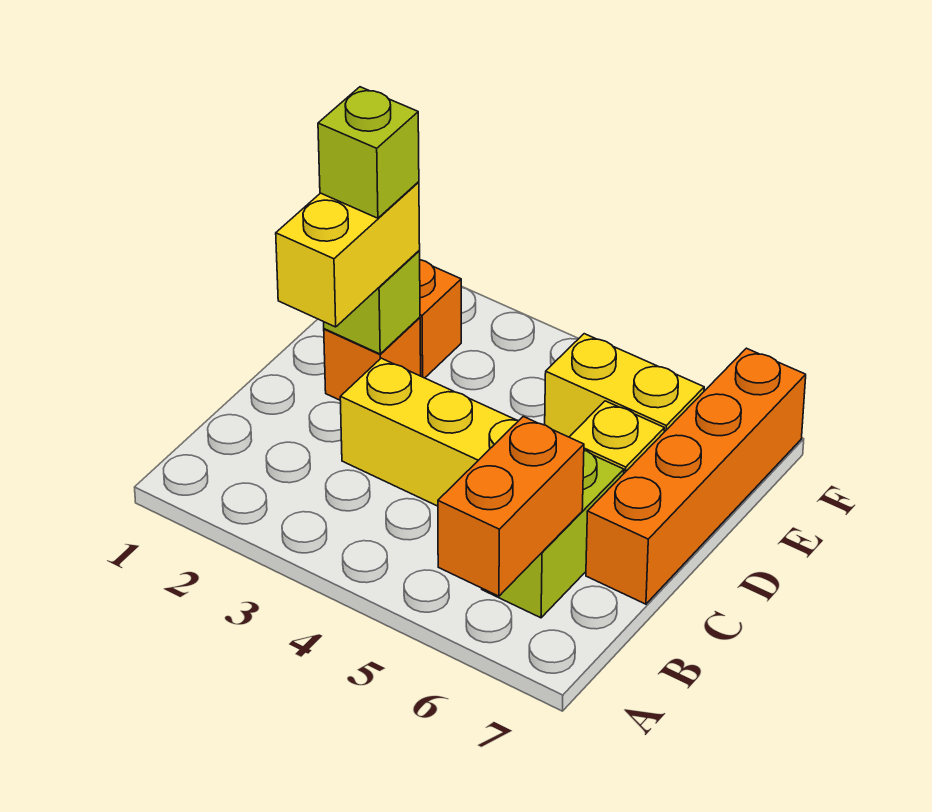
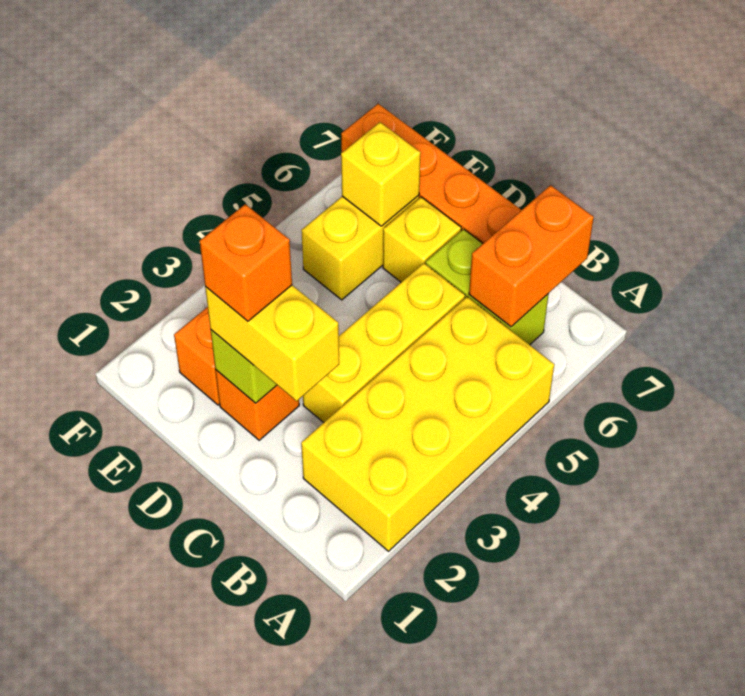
none -> yellow 2x4 brick [301,297,554,551]
orange 1x2 brick [438,416,584,596] -> orange 1x2 brick turned to [469,185,594,327]
lime 1x1 brick [318,87,419,218] -> orange 1x1 brick [200,204,292,321]
none -> yellow 1x1 brick [341,122,421,226]

